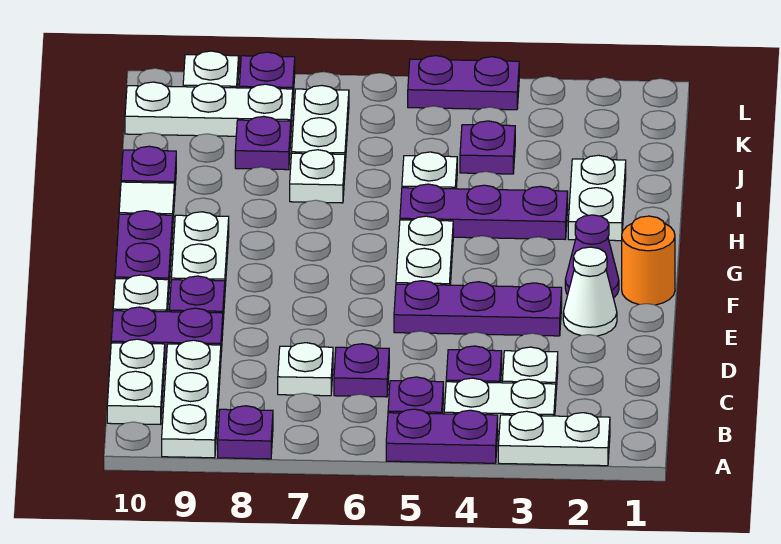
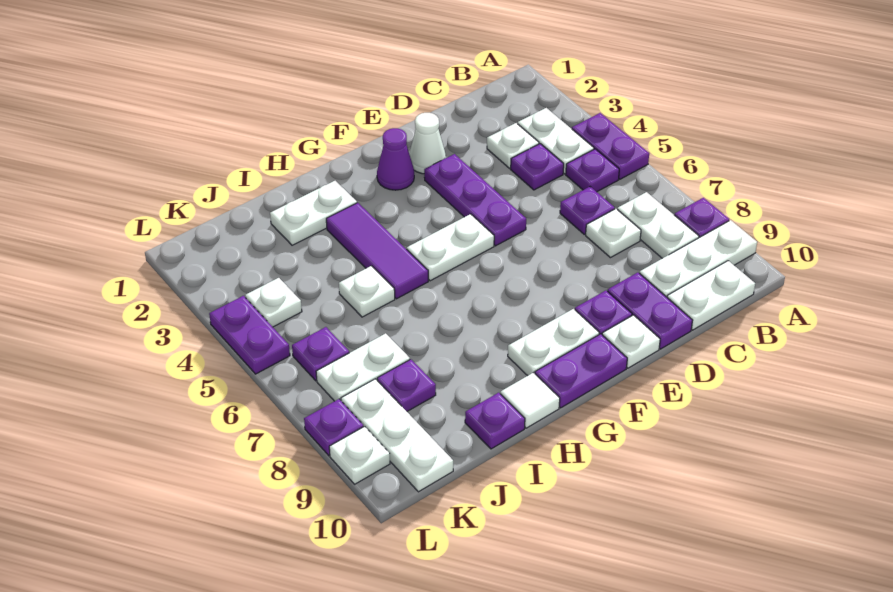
white 1x2 plate [498,411,610,466] -> white 1x2 plate moved to [617,192,699,258]
orange 1x1 round brick [622,216,675,305] -> none
purple 1x3 plate [400,184,568,239] -> purple 1x3 tile [326,203,428,299]
white 1x1 plate [290,150,345,203] -> white 1x1 plate moved to [245,278,302,327]
purple 1x1 plate [460,121,515,174] -> purple 1x1 plate moved to [292,327,349,381]

